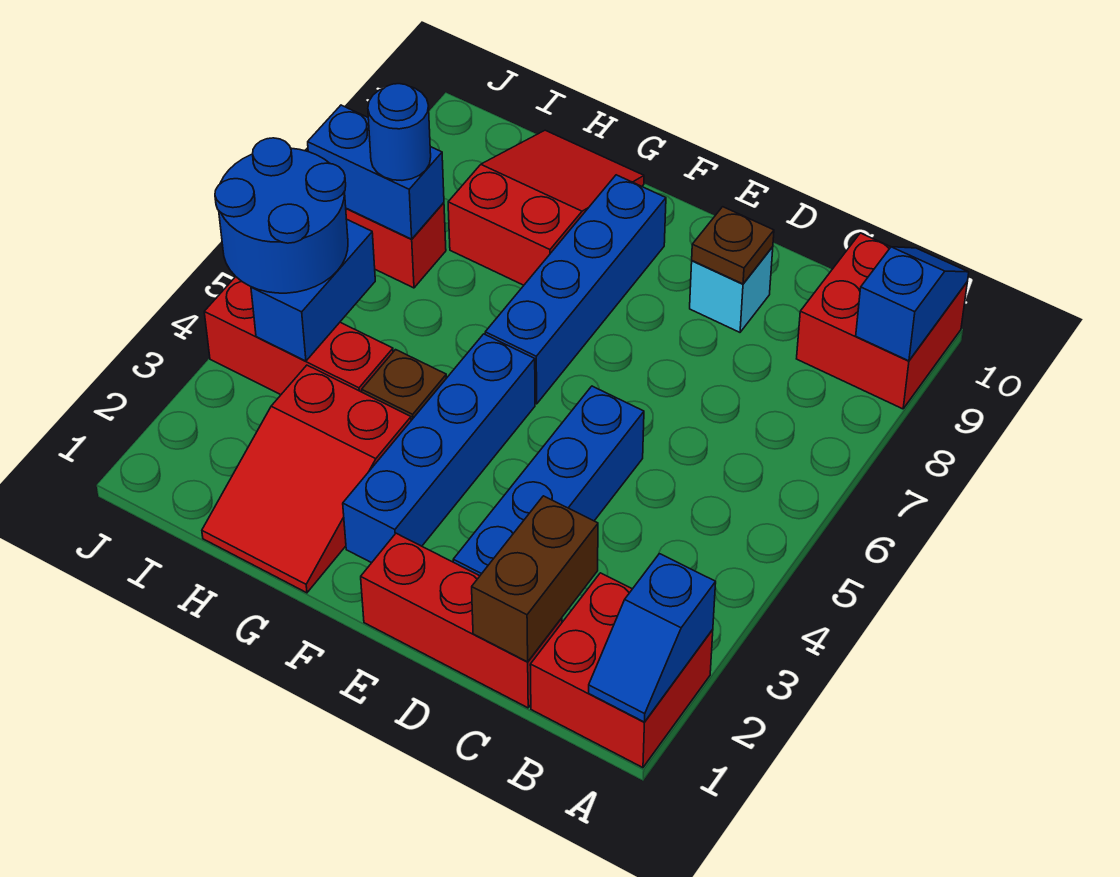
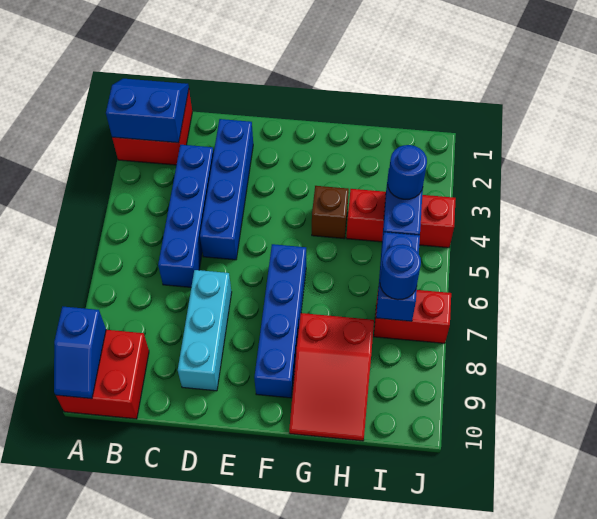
blue 1x2 slope [589,554,716,722] -> blue 2x2 slope [106,79,189,143]
red 1x3 brick [361,533,562,708] -> none
brown 1x2 brick [472,496,598,662] -> none
cyan 1x1 brick [690,247,773,332] -> cyan 1x3 brick [178,270,232,391]
brown 1x1 plate [692,207,774,284] -> none
blue 1x4 brick [343,334,535,563] -> blue 1x4 brick moved to [158,145,214,287]
red 2x3 slope [202,365,411,593] -> none
blue 2x2 round brick [215,138,348,293] -> blue 1x1 round brick [388,145,427,199]
blue 1x2 brick [308,105,444,239] -> blue 1x2 brick turned to [376,232,420,321]

